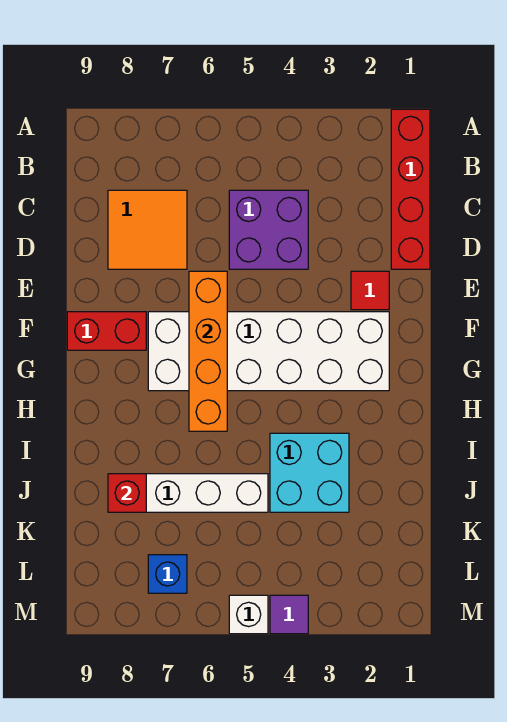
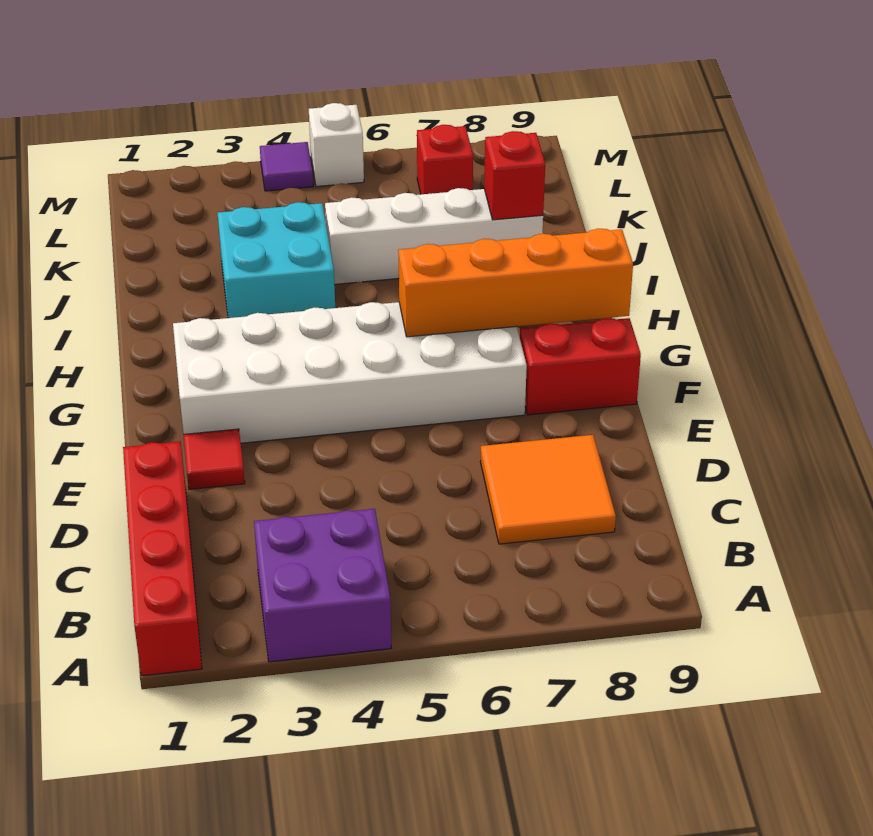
purple 2x2 brick [229,190,308,269] -> purple 2x2 brick moved to [254,509,391,662]
orange 1x4 brick [189,271,227,431] -> orange 1x4 brick turned to [398,229,633,337]
blue 1x1 brick [148,555,187,593] -> red 1x1 brick [417,125,473,194]

